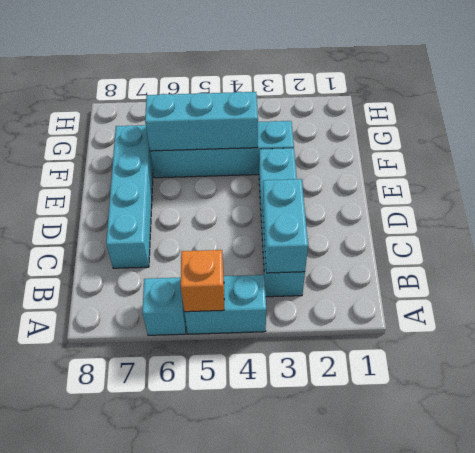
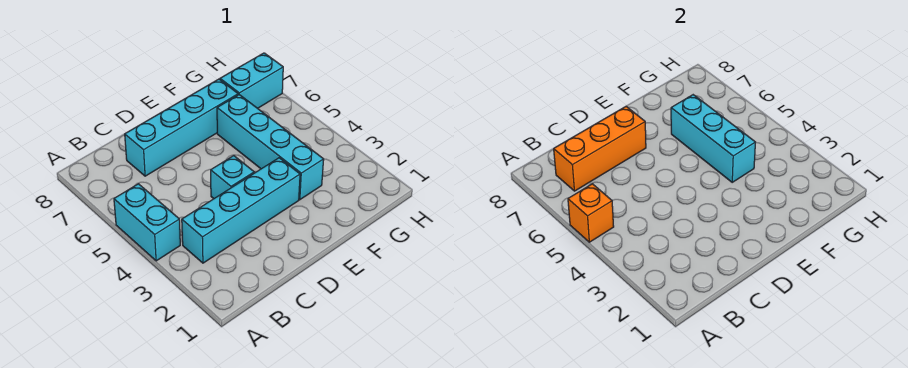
cyan 1x1 brick [142,278,186,335] -> cyan 1x1 brick moved to [211,156,254,199]
cyan 1x2 brick [263,179,308,273] -> cyan 1x2 brick moved to [220,53,283,108]
none -> orange 1x3 brick [554,107,646,191]

